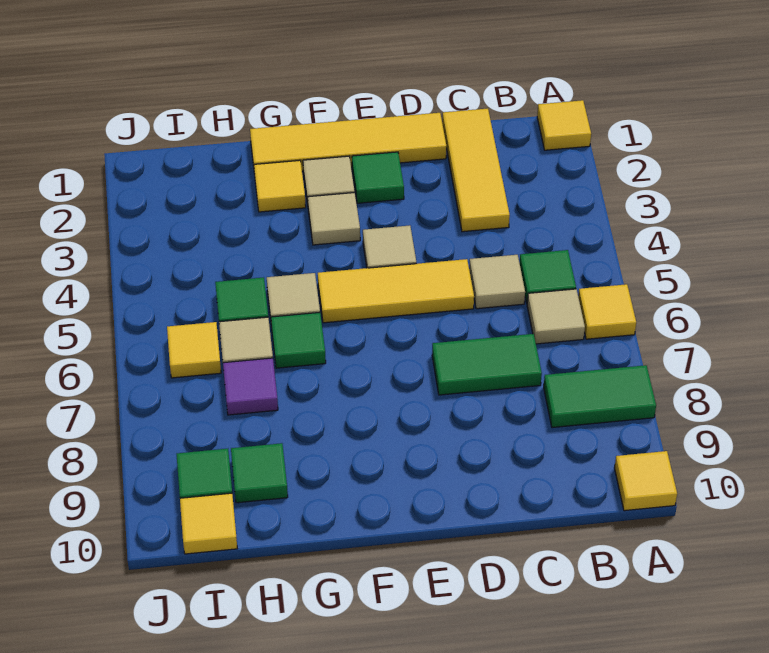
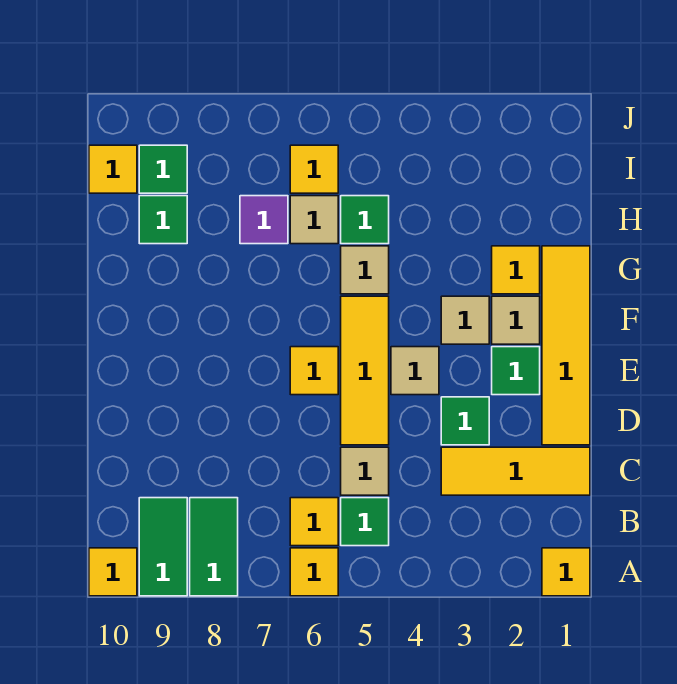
tan 1x1 tile [527,289,585,344] -> yellow 1x1 tile [290,498,338,546]
green 1x2 tile [432,334,542,395] -> green 1x2 tile moved to [139,498,187,596]
none -> yellow 1x1 tile [290,347,338,395]
green 1x1 tile [271,312,326,368] -> green 1x1 tile moved to [441,397,489,445]

